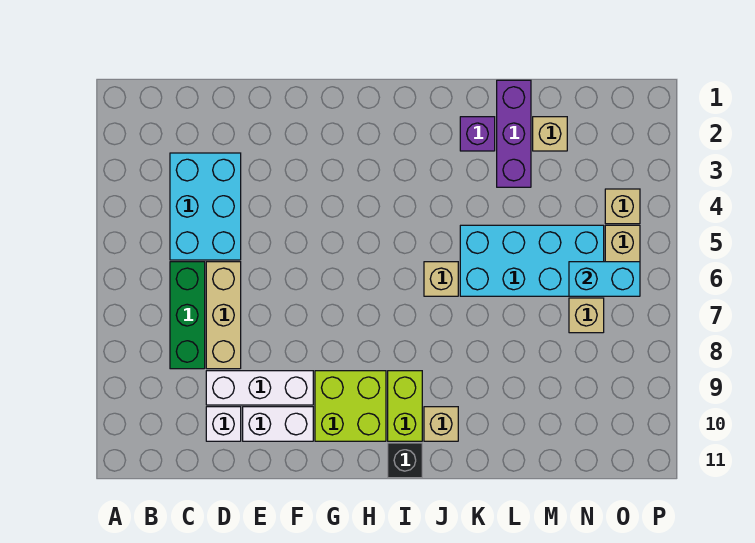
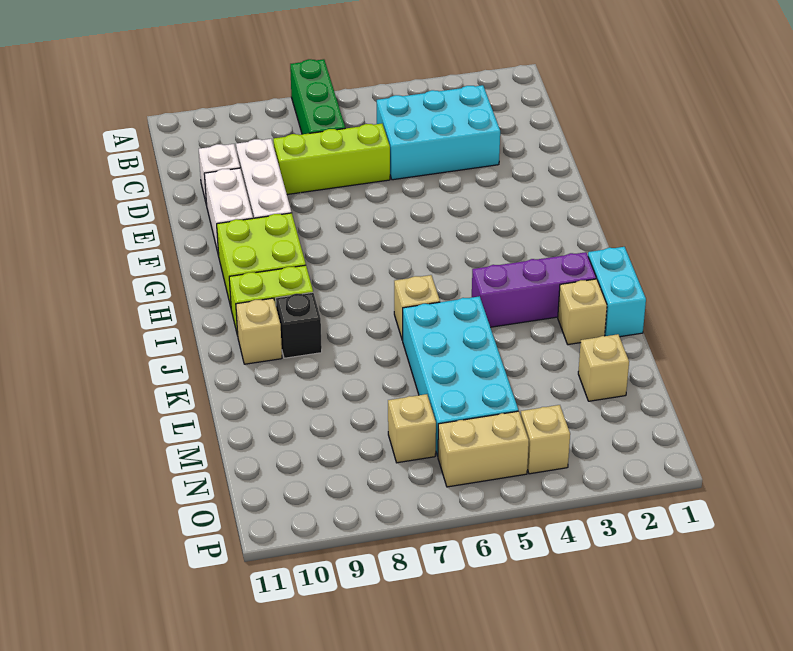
green 1x3 brick [170,262,205,369] -> green 1x3 brick turned to [290,59,345,134]
tan 1x3 brick [206,262,241,369] -> lime 1x3 brick [273,124,390,194]
black 1x1 brick [388,443,422,478] -> black 1x1 brick moved to [276,292,322,358]
purple 1x1 brick [460,117,495,151] -> tan 1x1 brick [558,279,607,345]
purple 1x3 brick [497,80,531,187] -> purple 1x3 brick moved to [472,252,596,327]
cyan 1x2 brick [569,262,640,296] -> cyan 1x2 brick moved to [588,247,646,337]

